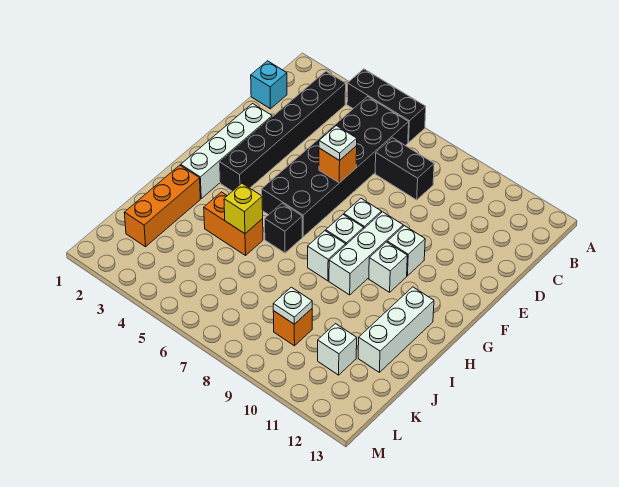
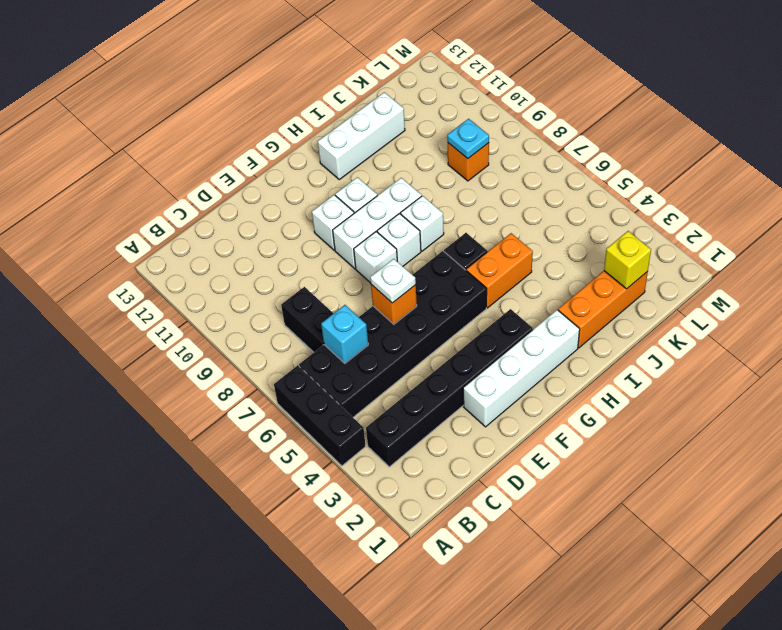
cyan 1x1 brick [251,61,287,109] -> cyan 1x1 brick moved to [321,305,368,363]
orange 1x2 brick [204,192,263,255] -> orange 1x2 brick turned to [466,233,533,308]
yellow 1x1 brick [224,183,263,234] -> yellow 1x1 brick moved to [604,231,651,289]
white 1x1 plate [273,287,312,324] -> cyan 1x1 plate [447,119,489,159]
white 1x1 brick [318,324,357,375] -> none

